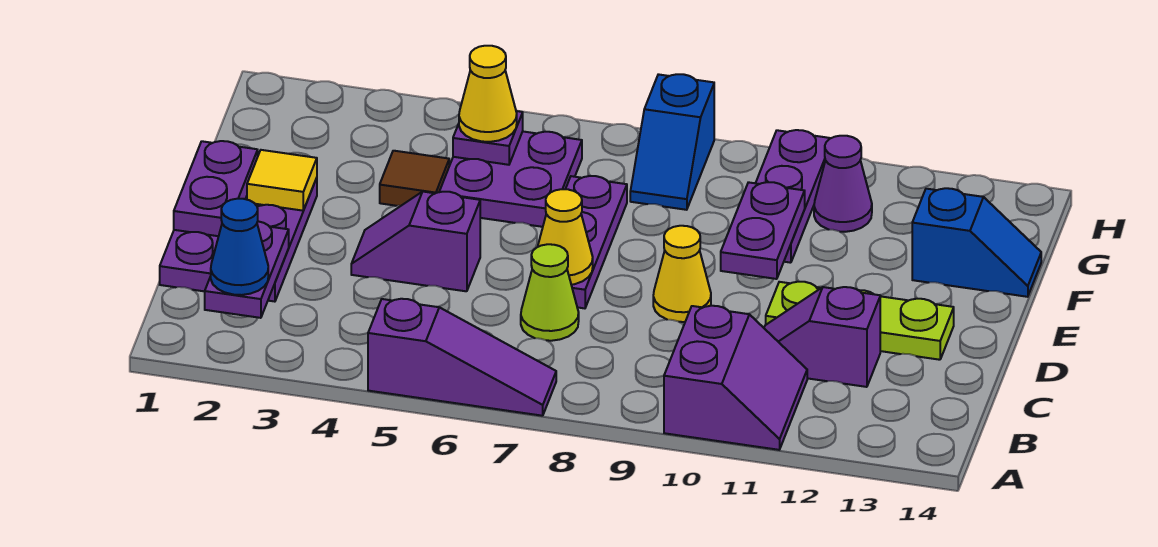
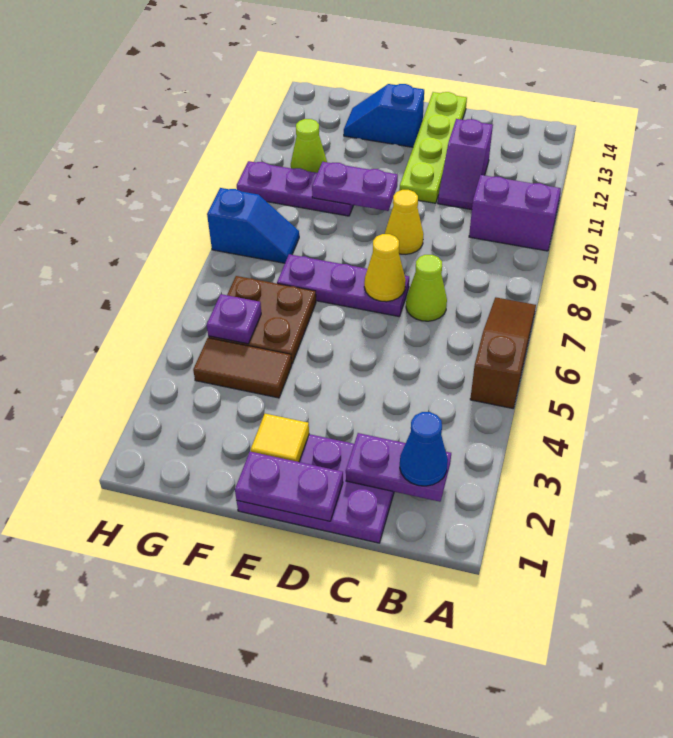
purple 1x3 slope [368,299,556,416] -> brown 1x3 slope [470,297,536,408]
purple 1x2 slope [351,192,480,291] -> none
lime 1x3 plate [766,282,954,360] -> lime 1x4 plate [399,92,467,203]
brown 1x1 tile [380,151,449,206] -> brown 1x2 tile [193,338,292,398]
purple 2x2 plate [439,131,582,227] -> brown 2x2 plate [208,276,316,363]
blue 1x2 slope [912,188,1041,297] -> blue 1x2 slope turned to [344,84,424,147]
yellow 1x1 cone [459,46,517,142] -> none
purple 1x1 cone [814,136,872,232] -> lime 1x1 cone [291,119,327,173]

